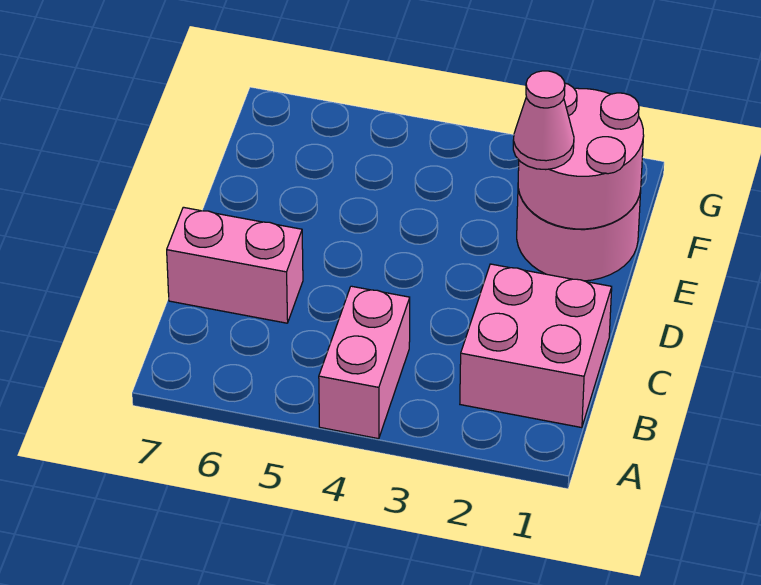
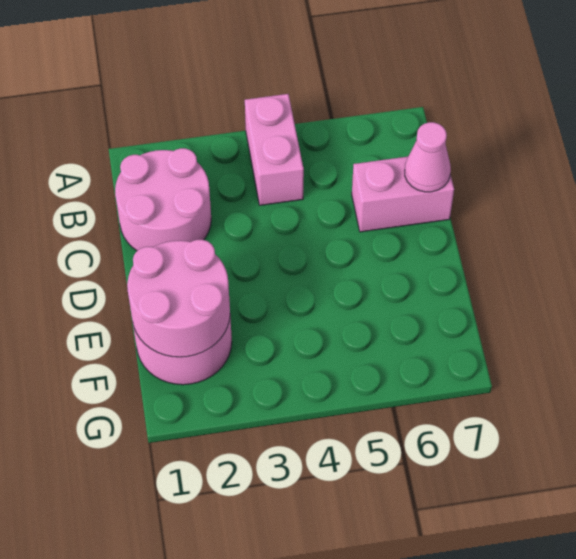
pink 2x2 brick [460,264,612,428] -> pink 2x2 round brick [115,148,211,251]
pink 1x1 cone [513,71,574,170] -> pink 1x1 cone moved to [405,122,451,192]

